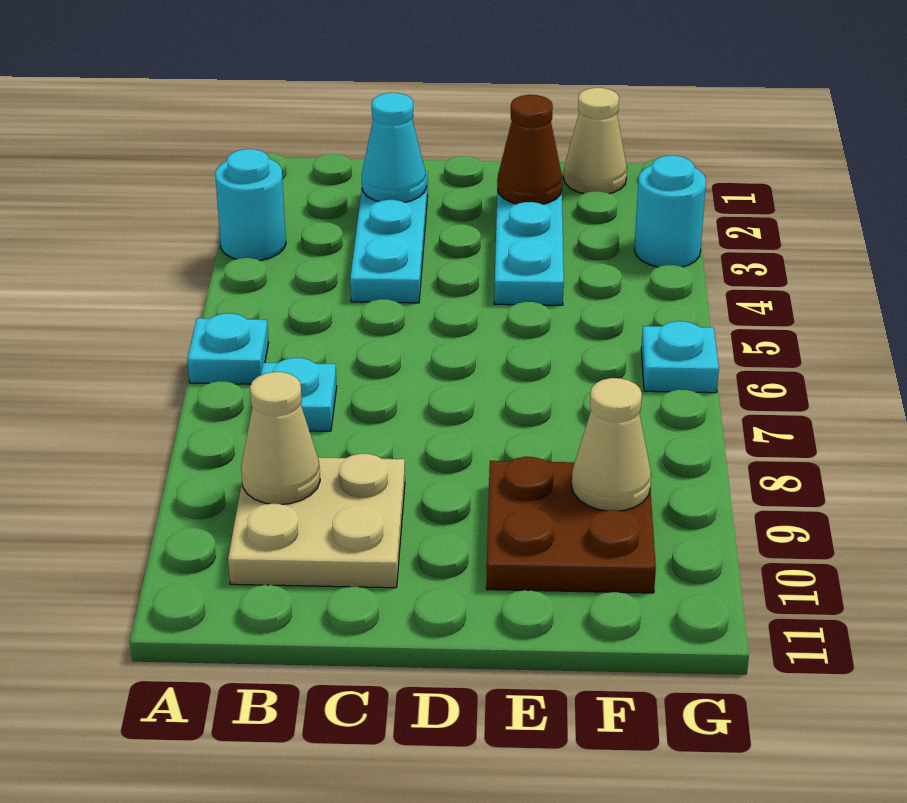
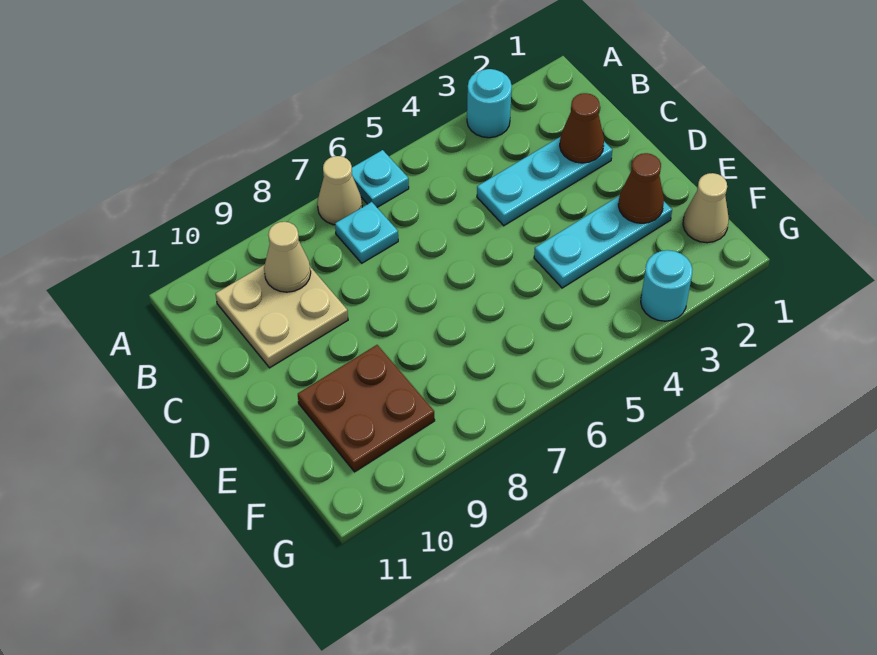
cyan 1x1 cone [362,93,426,202] -> brown 1x1 cone [560,93,604,163]
tan 1x1 cone [572,378,651,511] -> tan 1x1 cone moved to [317,156,362,225]
cyan 1x1 plate [641,321,719,393] -> none

